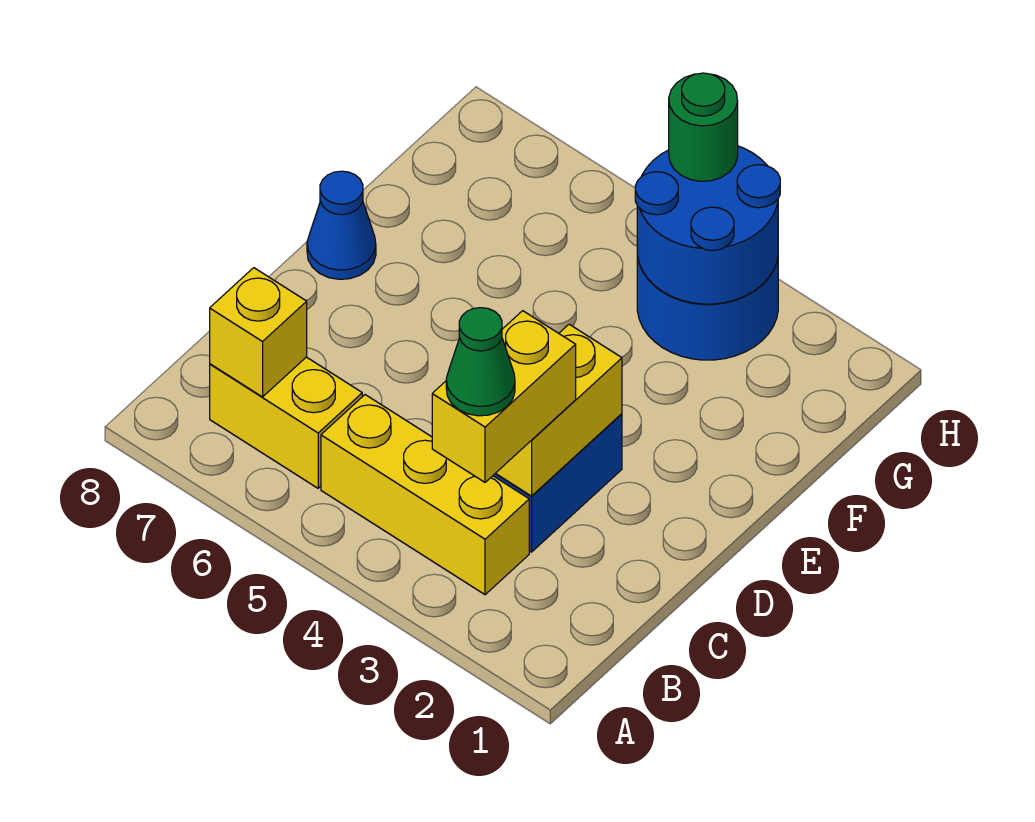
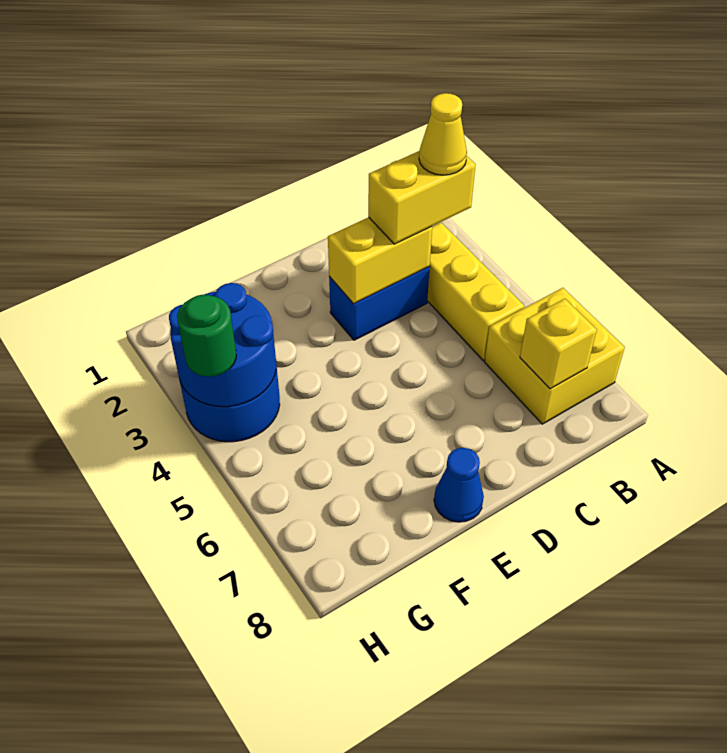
green 1x1 cone [446,308,515,416] -> yellow 1x1 cone [419,93,467,175]
yellow 1x2 brick [210,357,362,488] -> yellow 2x2 brick [485,288,625,424]

